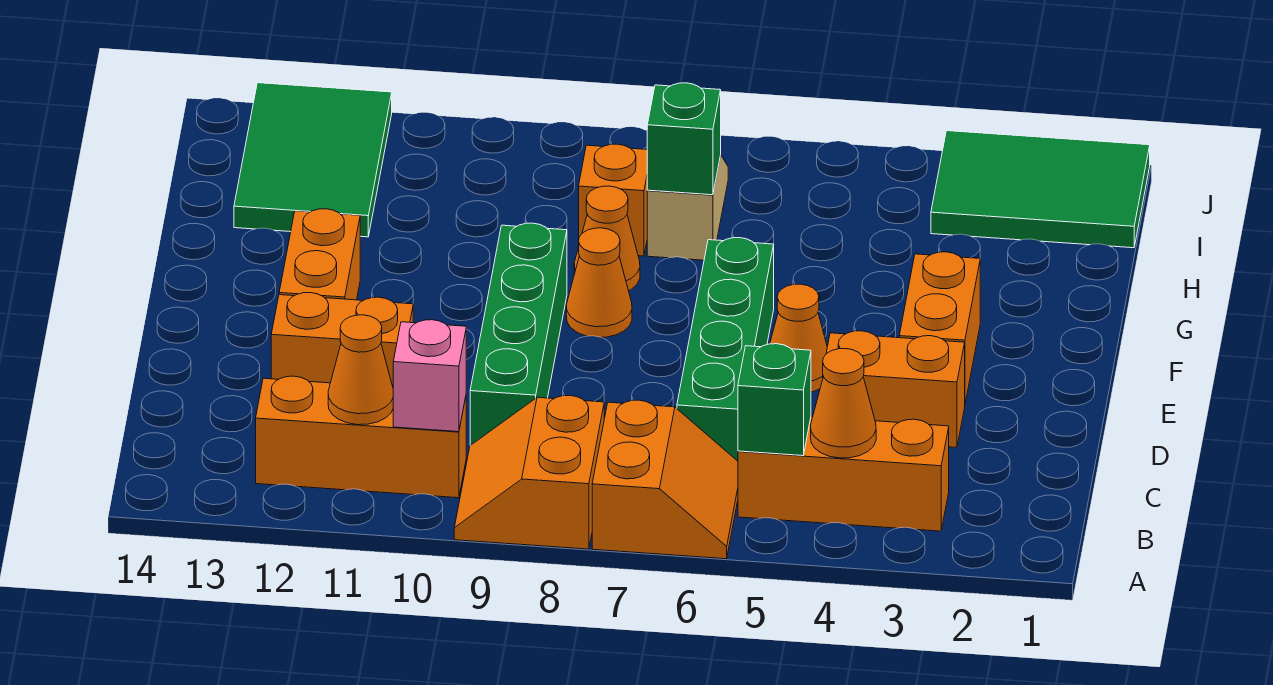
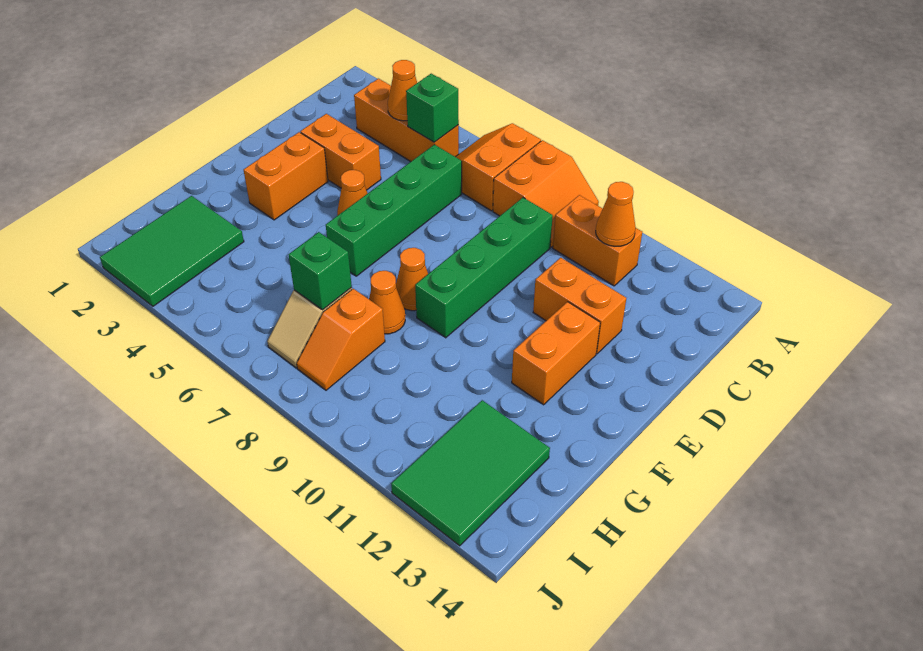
orange 1x3 brick [256,376,466,498] -> orange 1x2 brick [553,195,642,286]
pink 1x1 brick [393,320,466,432] -> none
green 2x3 tile [931,131,1150,248] -> green 2x3 tile turned to [100,196,244,306]

